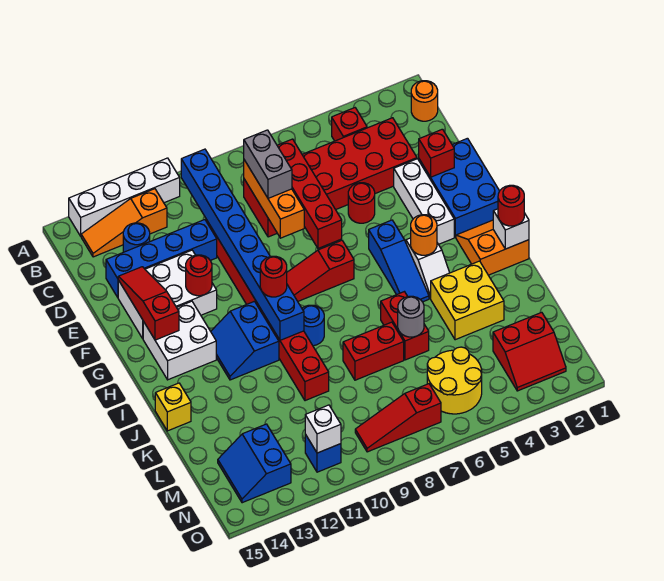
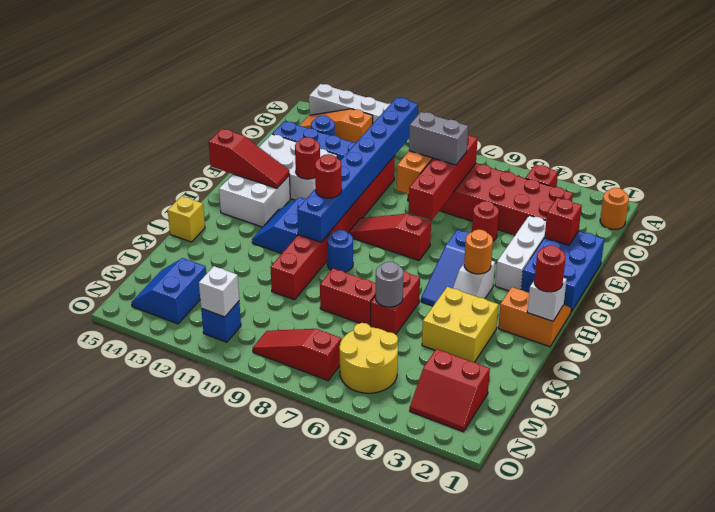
grey 1x2 brick [244,130,292,198] -> grey 1x2 brick turned to [409,112,468,165]
red 1x3 slope [118,267,179,340] -> red 1x3 slope turned to [209,129,289,188]

